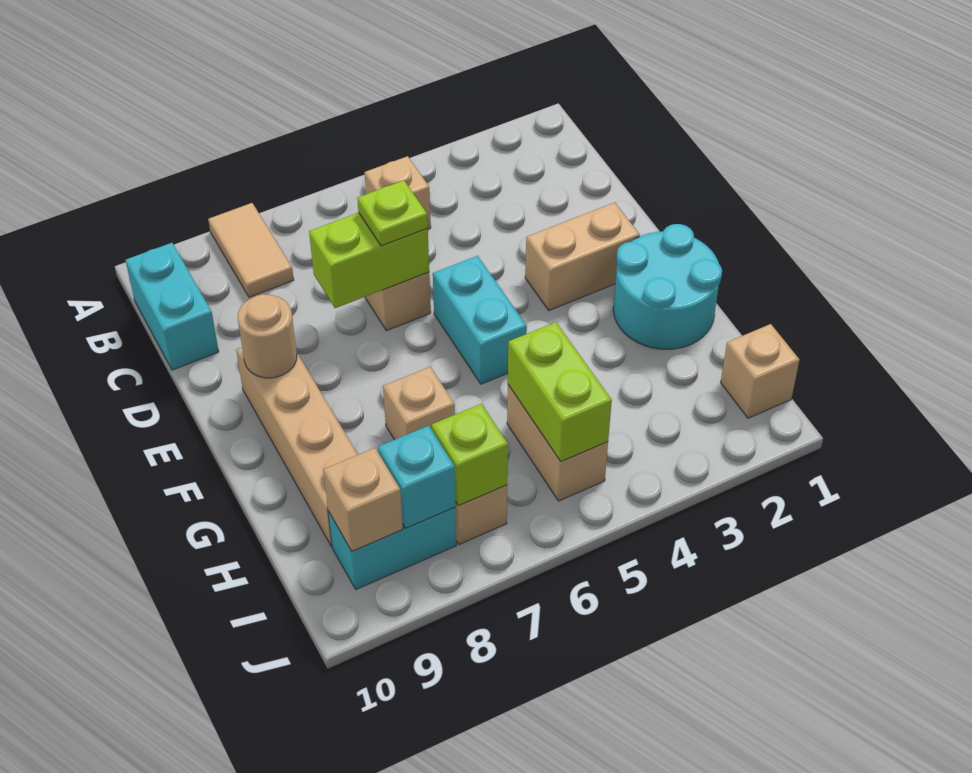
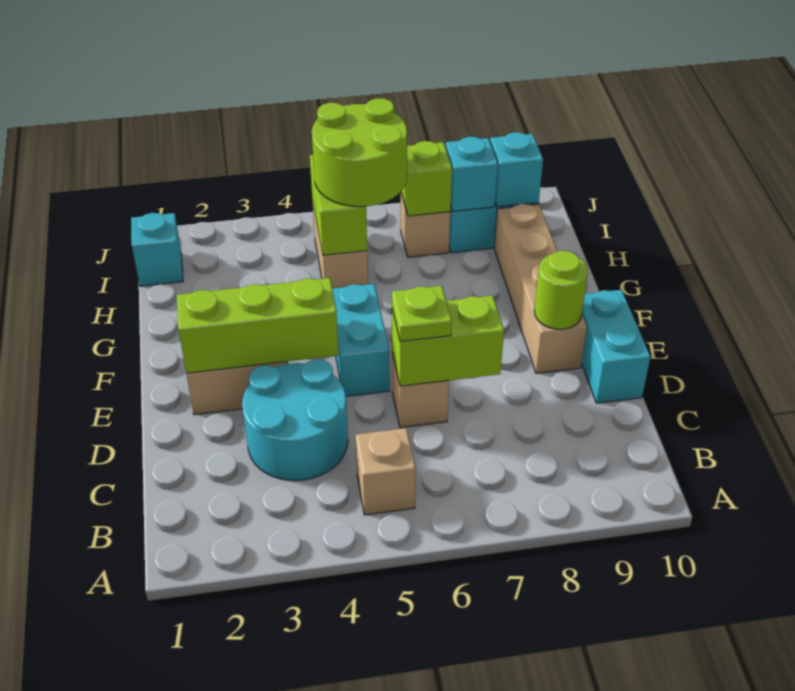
tan 1x2 tile [208,203,294,297] -> none
cyan 1x2 brick [126,243,219,370] -> cyan 1x2 brick moved to [581,290,650,403]
none -> lime 1x3 brick [177,278,339,373]
tan 1x1 round brick [238,294,297,378] -> lime 1x1 round brick [534,251,588,329]
cyan 2x2 round brick [613,224,722,349] -> cyan 2x2 round brick moved to [242,359,348,481]
tan 1x1 brick [383,367,455,440] -> none
none -> lime 2x2 round brick [312,98,407,207]
tan 1x1 brick [721,324,799,418] -> cyan 1x1 brick [131,213,183,286]
tan 1x1 brick [323,448,403,551] -> cyan 1x1 brick [490,132,543,207]

